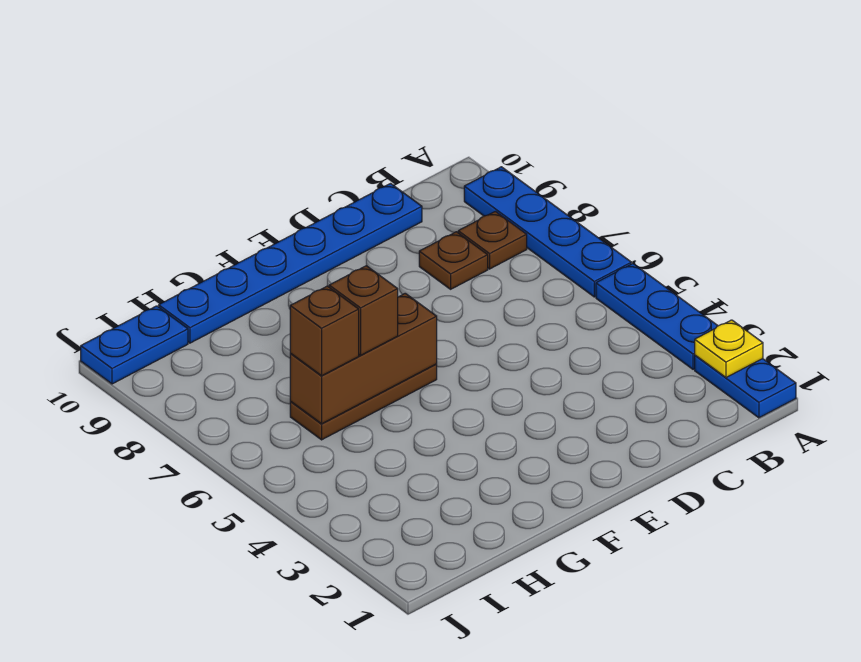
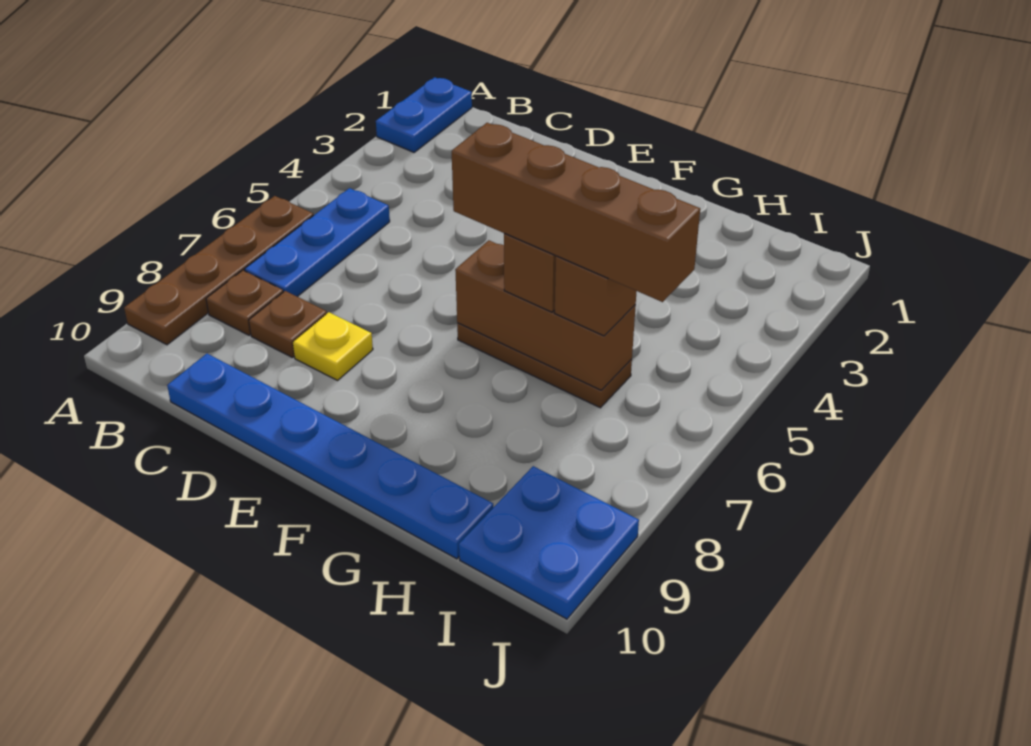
yellow 1x1 plate [695,320,763,378] -> yellow 1x1 plate moved to [293,312,373,380]
blue 1x3 plate [596,264,718,369] -> blue 1x3 plate moved to [245,188,390,297]
blue 1x4 plate [464,167,631,297] -> brown 1x4 plate [124,196,314,345]
none -> brown 1x4 brick [452,123,700,302]
blue 1x2 plate [81,306,188,384] -> blue 2x2 plate [459,466,639,619]

